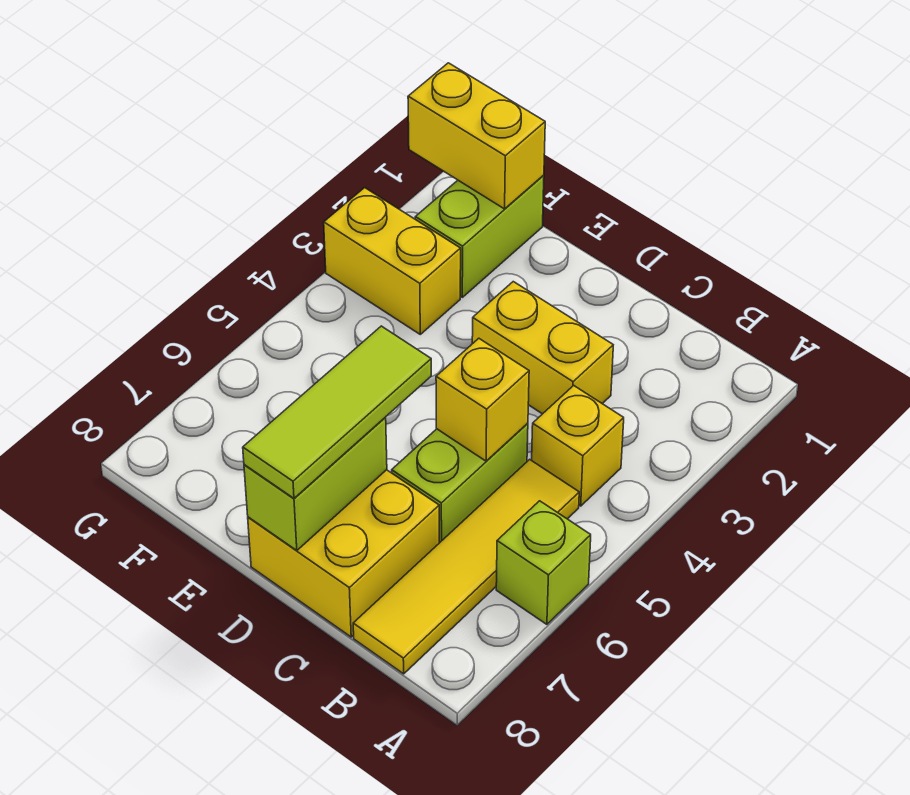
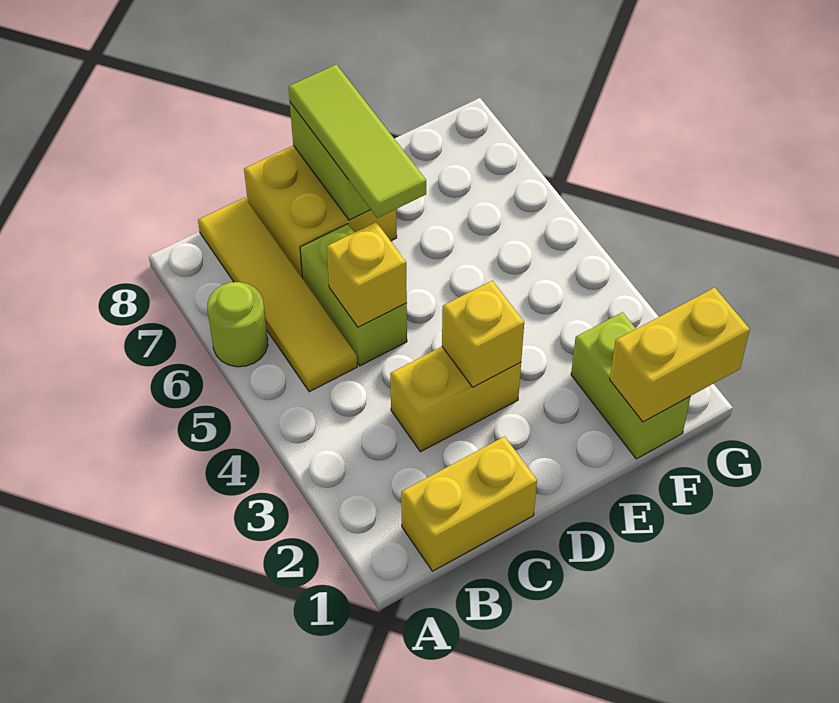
lime 1x1 brick [496,501,591,624] -> lime 1x1 round brick [207,282,268,367]
yellow 1x1 brick [532,385,624,506] -> yellow 1x1 brick moved to [442,281,524,387]
yellow 1x2 brick [324,188,461,334] -> yellow 1x2 brick moved to [401,436,537,571]

